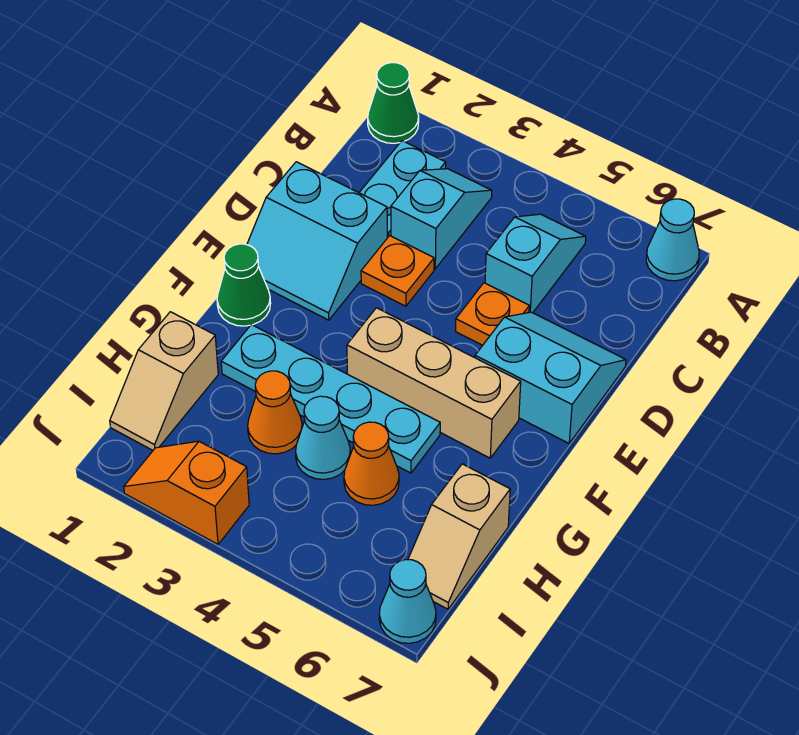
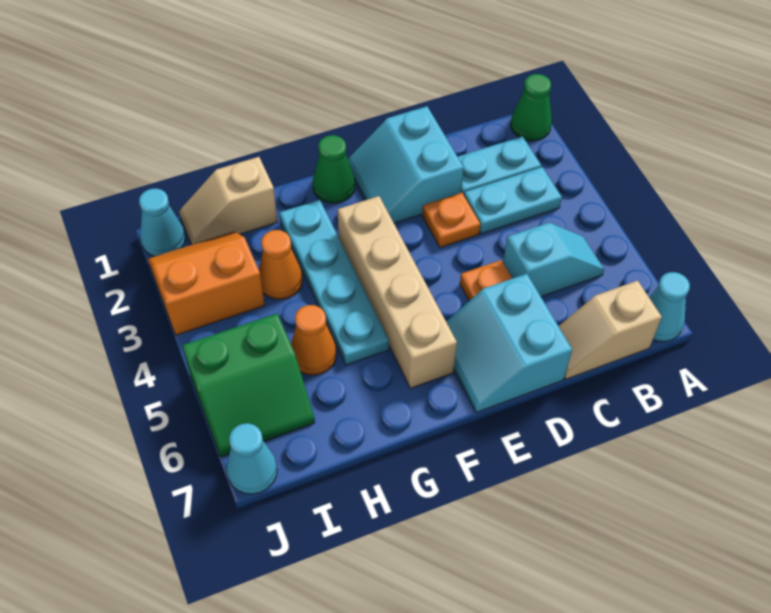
cyan 1x2 slope [391,169,492,269] -> cyan 1x2 plate [464,167,562,234]
cyan 2x2 slope [475,312,626,443] -> cyan 2x2 slope turned to [446,274,572,412]
tan 1x3 brick [347,308,521,458] -> tan 1x4 brick [338,196,457,388]
cyan 1x1 cone [296,396,350,479] -> cyan 1x1 cone moved to [139,189,186,256]
tan 1x2 slope [408,464,510,609] -> tan 1x2 slope moved to [559,281,662,379]
none -> green 2x2 slope [182,314,315,457]
orange 1x2 slope [124,441,249,544] -> orange 2x2 slope [148,231,265,335]

